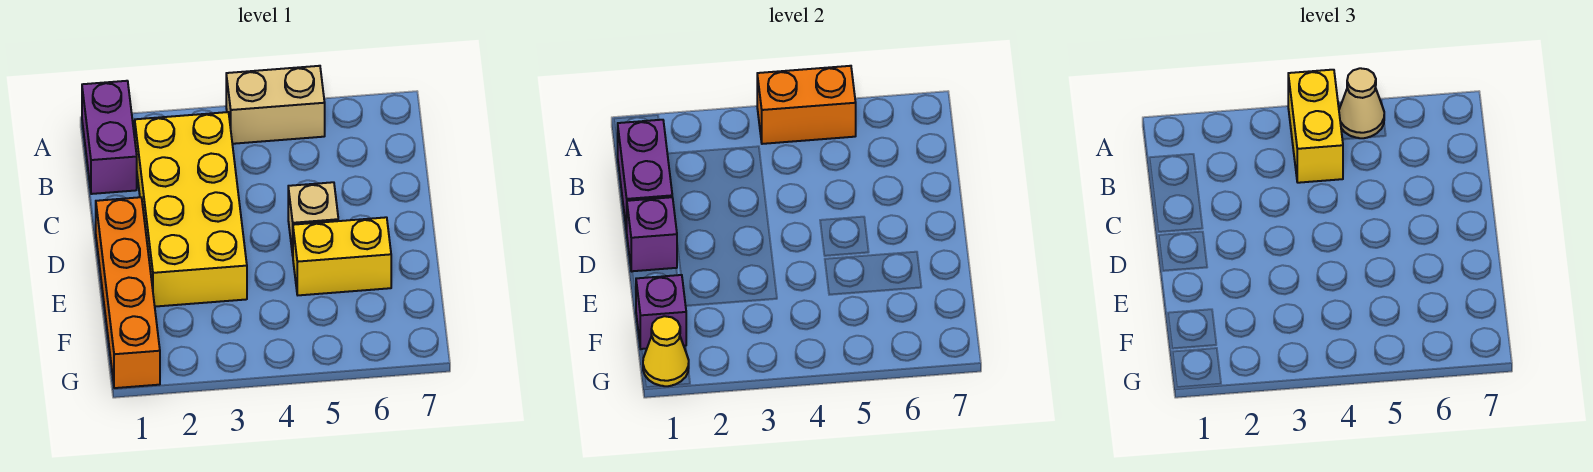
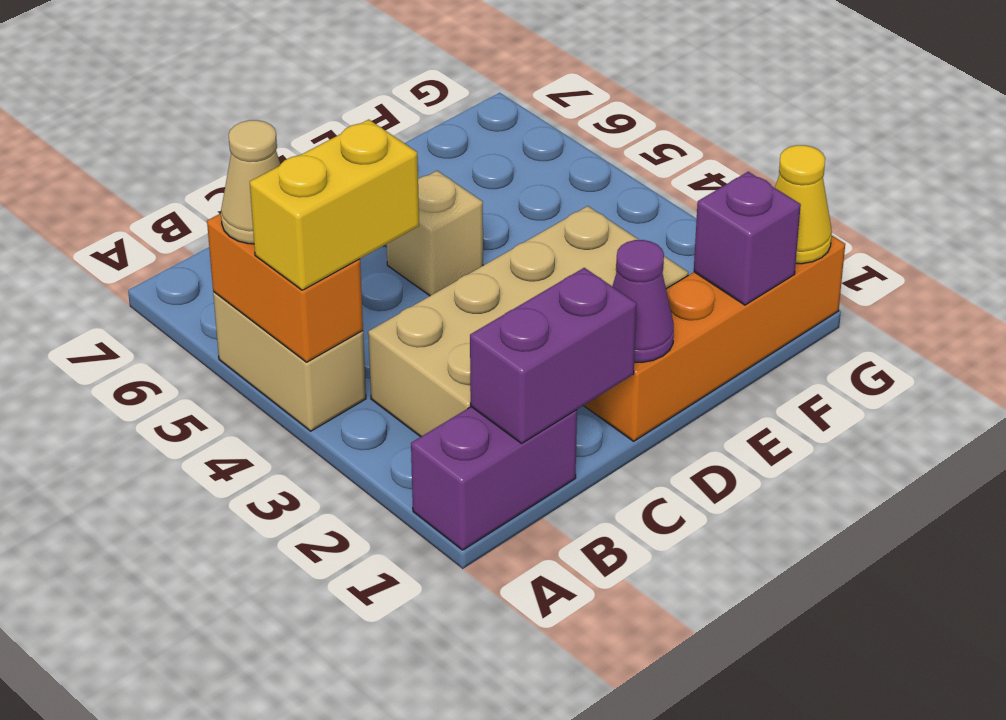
yellow 2x4 brick [135,112,247,307] -> tan 2x4 brick [368,206,688,437]
purple 1x1 brick [627,197,677,271] -> purple 1x1 cone [612,240,674,362]
yellow 1x2 brick [293,217,391,295] -> none

